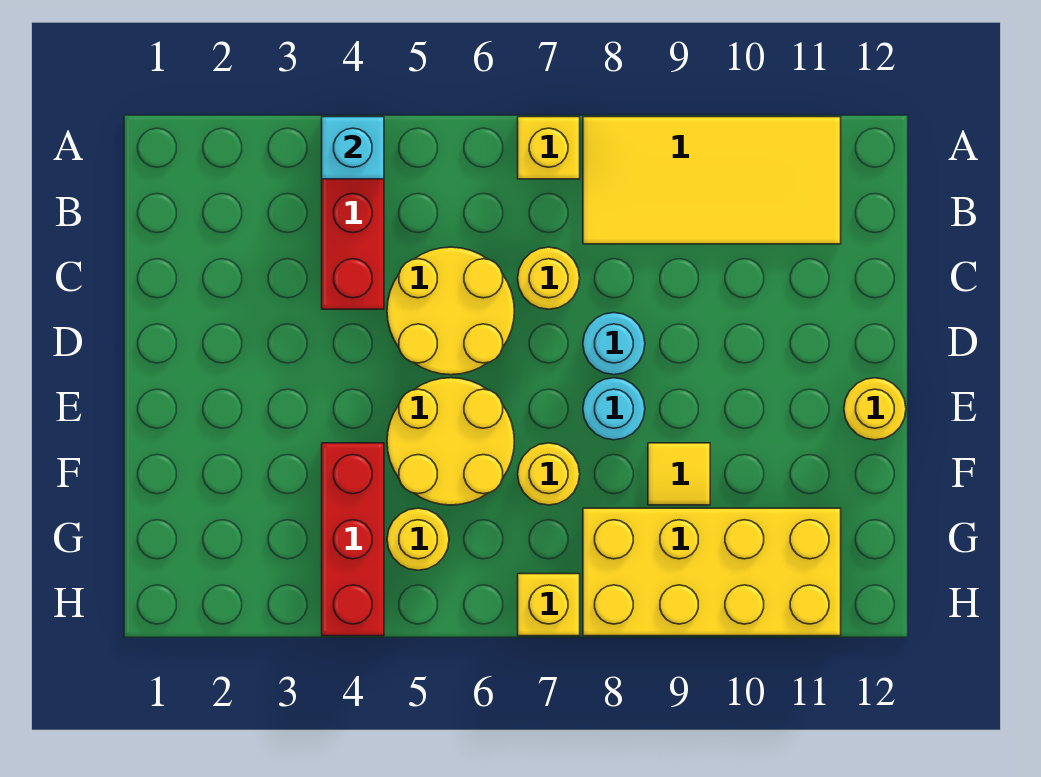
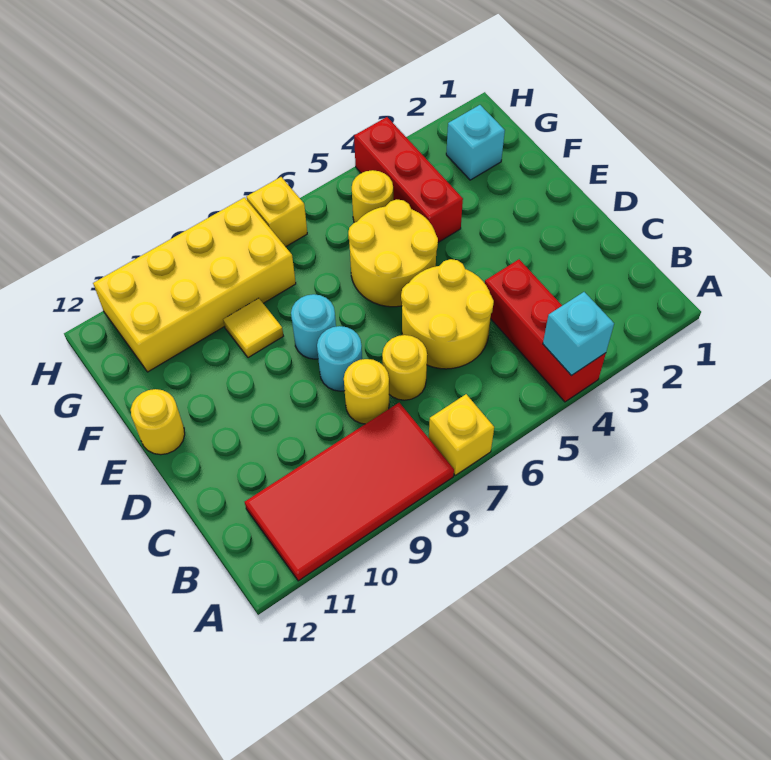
yellow 2x4 tile [583,117,841,244] -> red 2x4 tile [245,403,454,581]
yellow 1x1 round brick [518,443,580,505] -> yellow 1x1 round brick moved to [344,359,389,424]
none -> cyan 1x1 brick [446,105,505,180]

